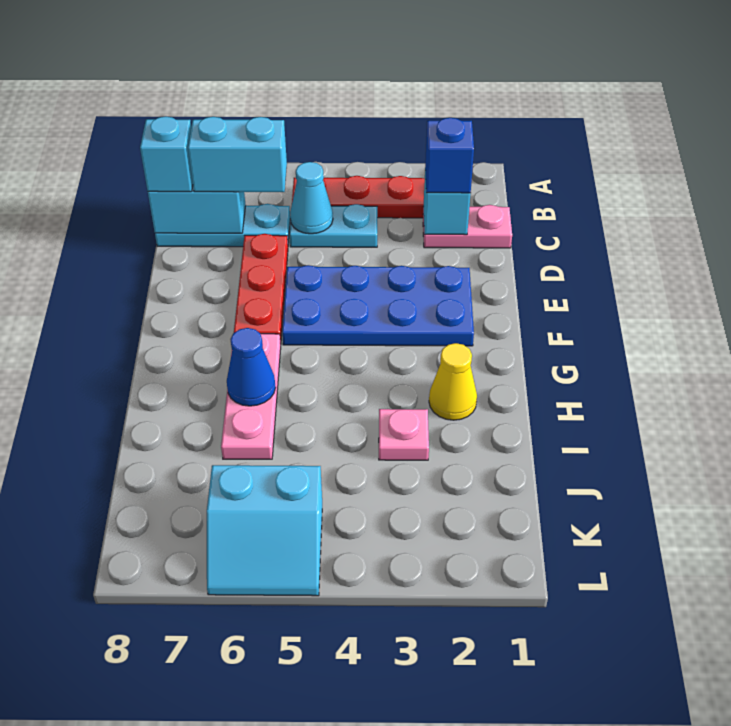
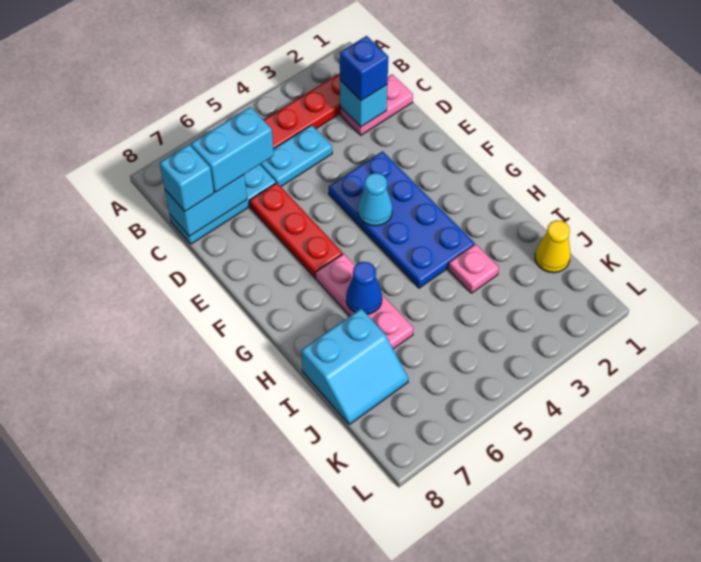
cyan 1x1 cone [290,162,333,234] -> cyan 1x1 cone moved to [358,173,392,226]
blue 2x4 plate [282,265,474,346] -> blue 2x4 plate turned to [329,151,474,288]
yellow 1x1 cone [429,343,477,420] -> yellow 1x1 cone moved to [535,220,570,273]
cyan 2x2 slope [207,465,322,596] -> cyan 2x2 slope moved to [301,309,408,424]

